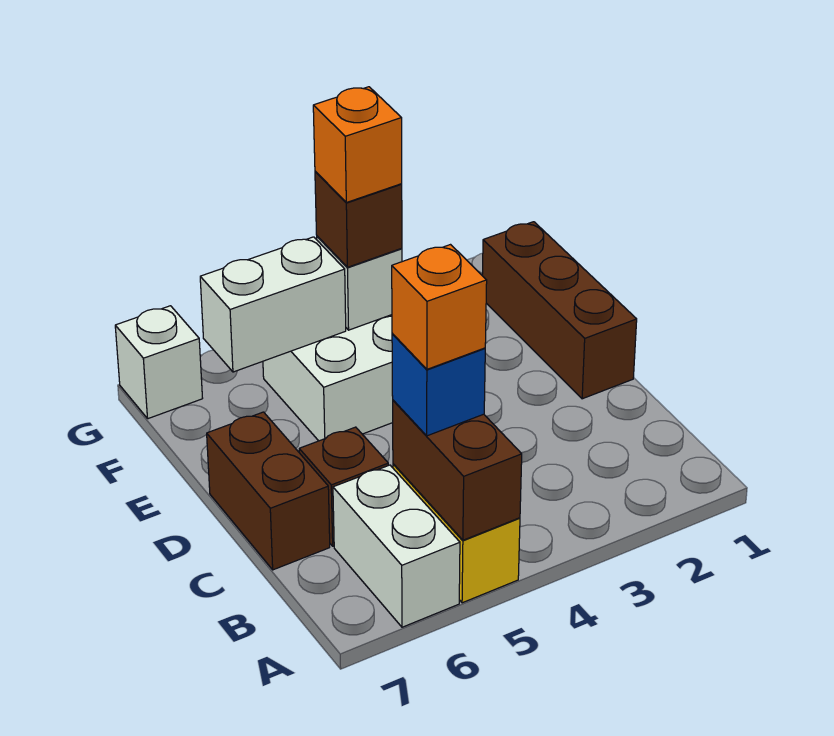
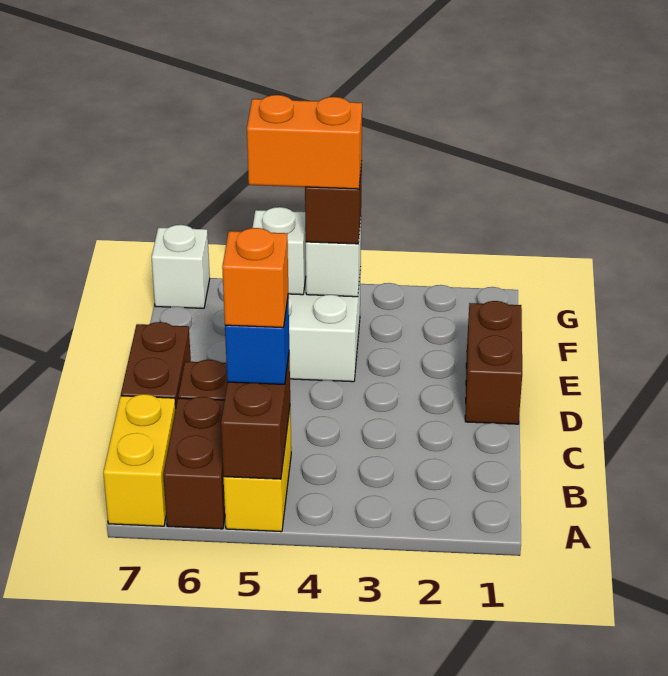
white 1x2 brick [333,465,460,627] -> brown 1x2 brick [163,397,225,529]
none -> yellow 1x2 brick [103,394,176,526]
brown 1x3 brick [482,222,637,399] -> brown 1x2 brick [465,301,522,424]
orange 1x1 brick [313,87,402,202] -> orange 1x2 brick [247,95,362,189]
white 1x2 brick [200,237,346,372] -> white 1x1 brick [253,207,306,295]

